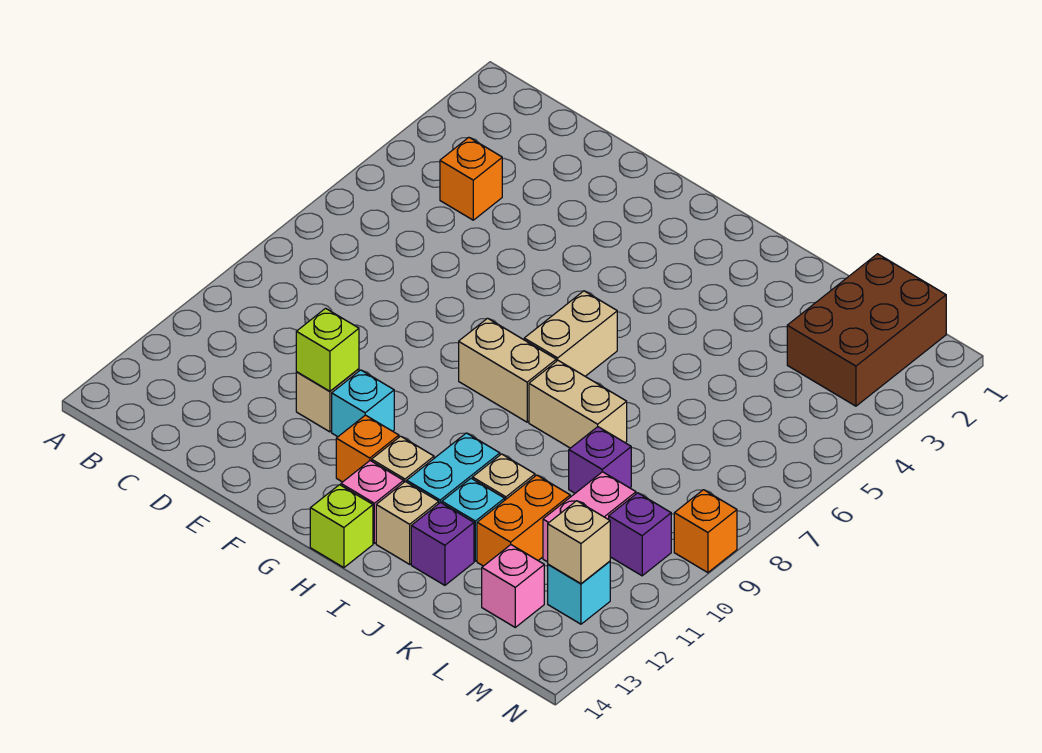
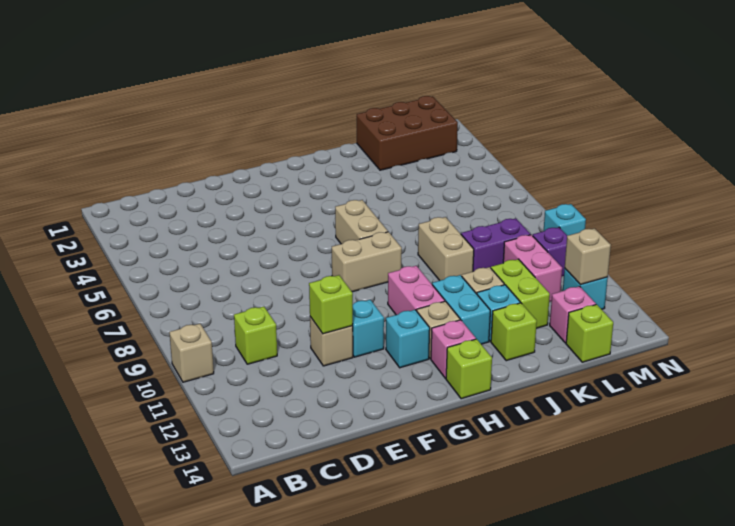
orange 1x1 brick [440,137,502,220] -> none
none -> lime 1x1 brick [234,306,277,364]
orange 1x1 brick [336,415,399,482] -> cyan 1x1 brick [386,310,430,368]
none -> pink 1x2 brick [388,266,445,315]
tan 1x2 brick [529,361,627,448] -> tan 1x2 brick turned to [418,217,474,281]
tan 1x1 brick [376,482,439,564] -> tan 1x1 brick moved to [169,324,214,382]
purple 1x1 brick [411,502,474,585] -> lime 1x1 brick [491,303,537,361]
purple 1x1 brick [569,427,631,493] -> purple 1x2 brick [461,218,531,271]
orange 1x2 brick [477,475,570,566] -> lime 1x2 brick [491,259,550,328]
brown 2x3 brick [787,254,946,406] -> brown 2x3 brick turned to [357,96,458,170]
none -> lime 1x1 brick [566,304,613,362]
orange 1x1 brick [674,490,737,573] -> cyan 1x1 brick [544,204,586,236]

